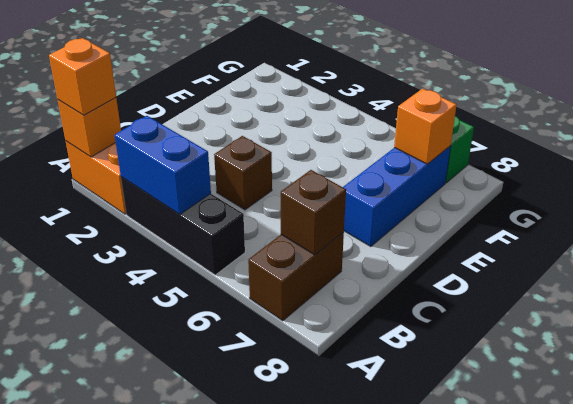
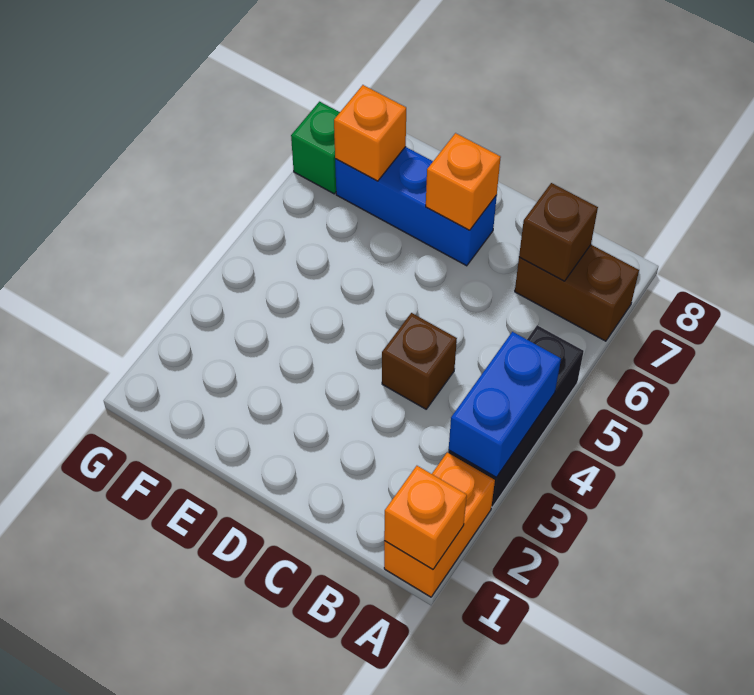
orange 1x1 brick [49,38,116,115] -> orange 1x1 brick moved to [426,133,501,230]

